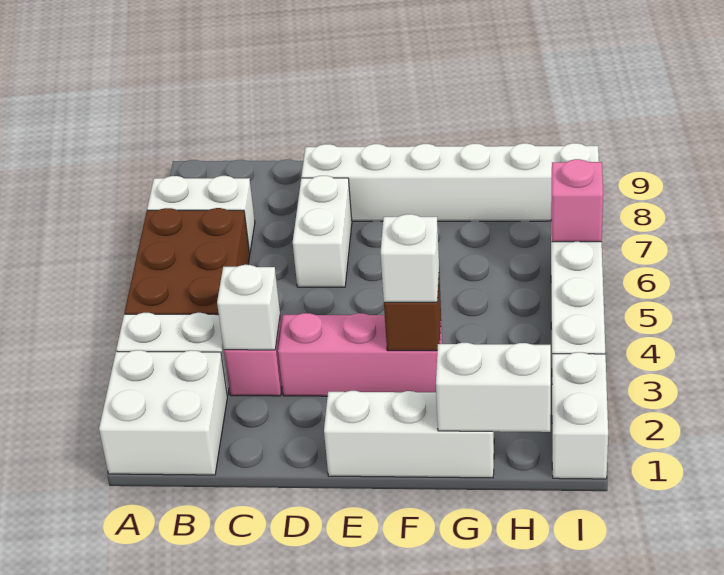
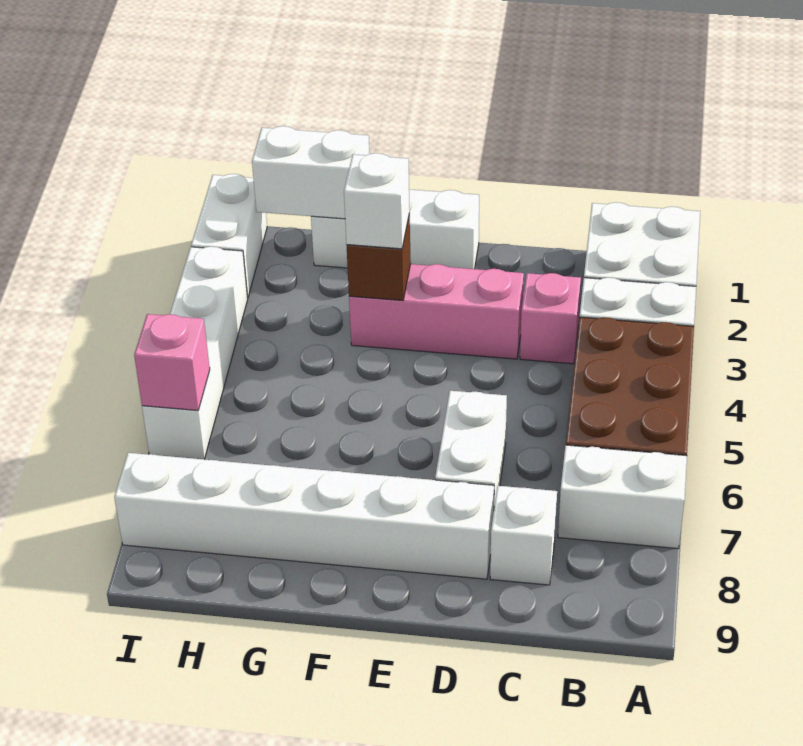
white 1x1 brick [217,265,280,350] -> white 1x1 brick moved to [490,486,557,585]

